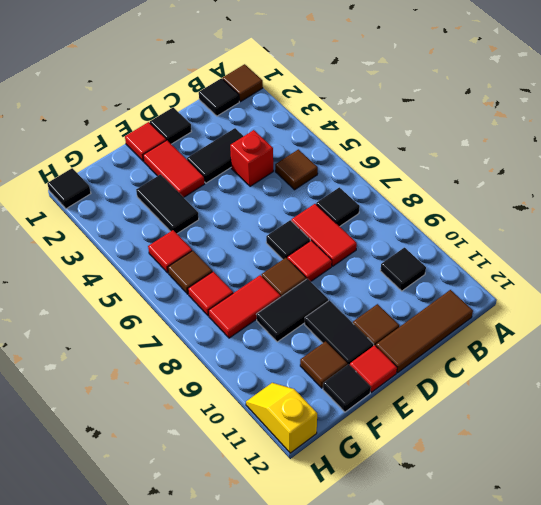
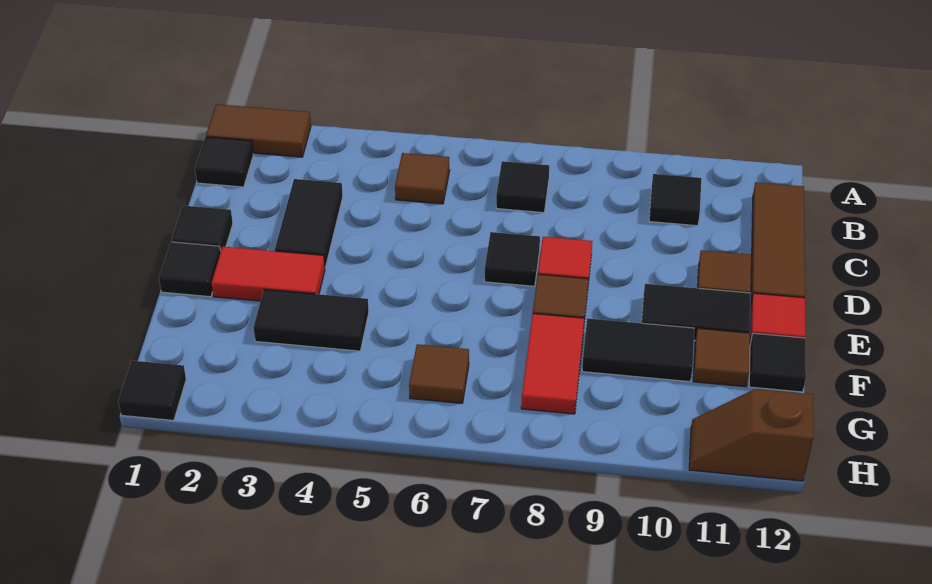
brown 1x1 tile [222,64,263,102] -> brown 1x2 tile [206,104,311,157]
red 1x1 brick [230,130,273,186] -> none
red 1x2 tile [291,204,357,266] -> none
red 1x1 tile [125,122,166,161] -> black 1x1 tile [159,242,221,297]
black 1x2 tile [256,279,328,342] -> black 1x2 tile turned to [582,318,694,382]
red 1x1 tile [148,230,192,273] -> none
red 1x1 tile [188,272,233,316] -> none
yellow 1x2 slope [246,383,317,453] -> brown 1x2 slope [689,389,813,481]

